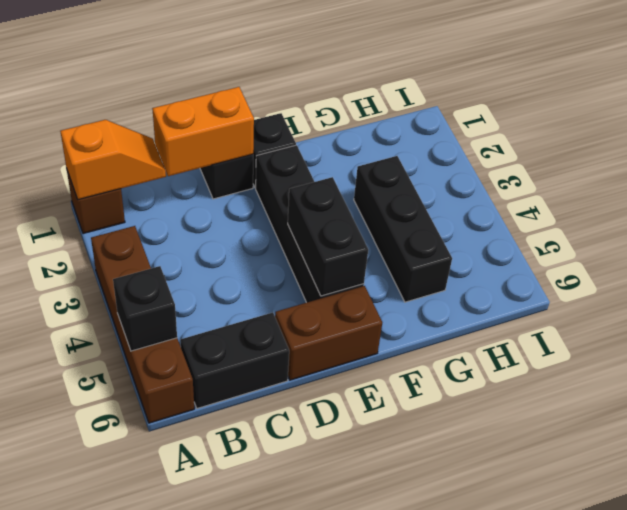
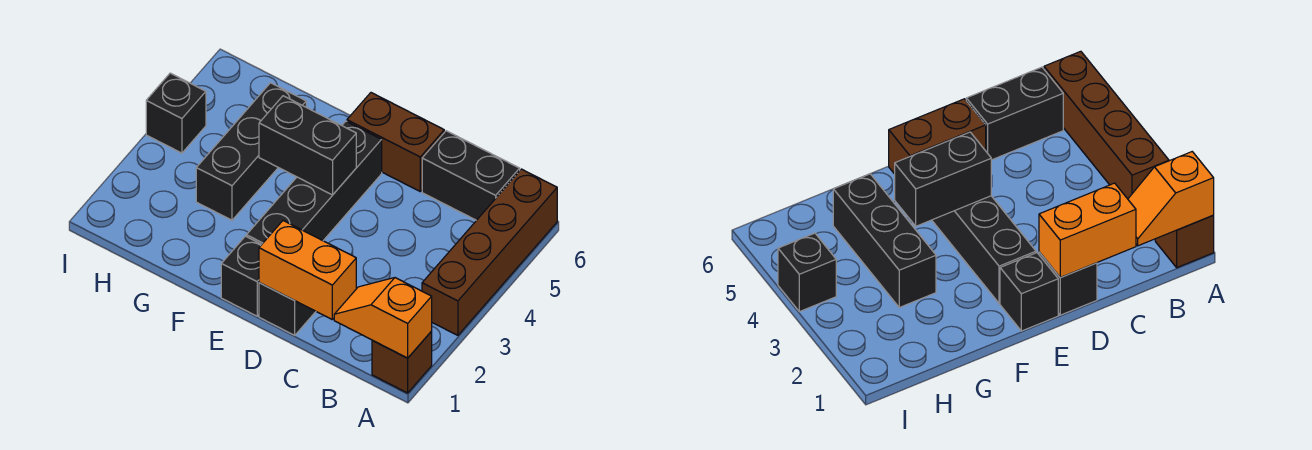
black 1x1 brick [113,266,177,351] -> black 1x1 brick moved to [146,73,206,153]
black 1x2 brick [288,177,368,296] -> black 1x2 brick turned to [259,96,356,195]

